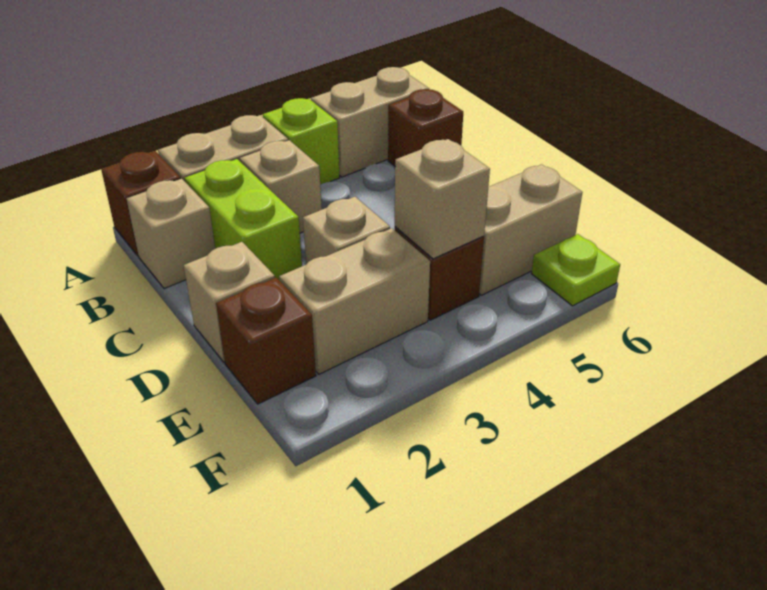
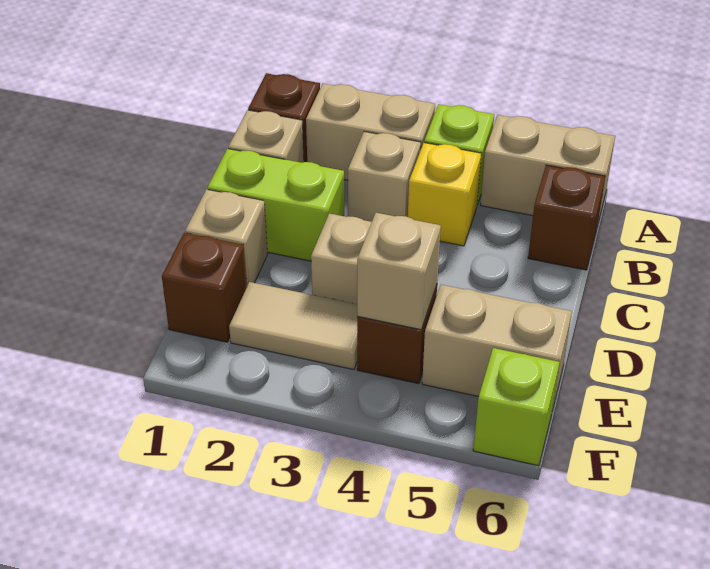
lime 1x2 brick [185,159,302,281] -> lime 1x2 brick turned to [207,149,344,261]
none -> yellow 1x1 brick [408,143,481,246]
tan 1x2 brick [279,228,430,374] -> tan 1x2 tile [229,282,358,370]
lime 1x1 plate [531,234,620,306] -> lime 1x1 brick [473,348,560,466]

